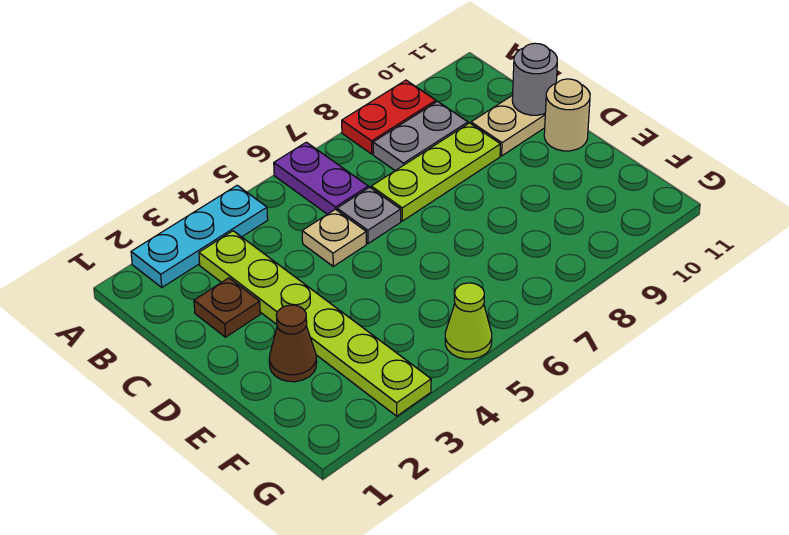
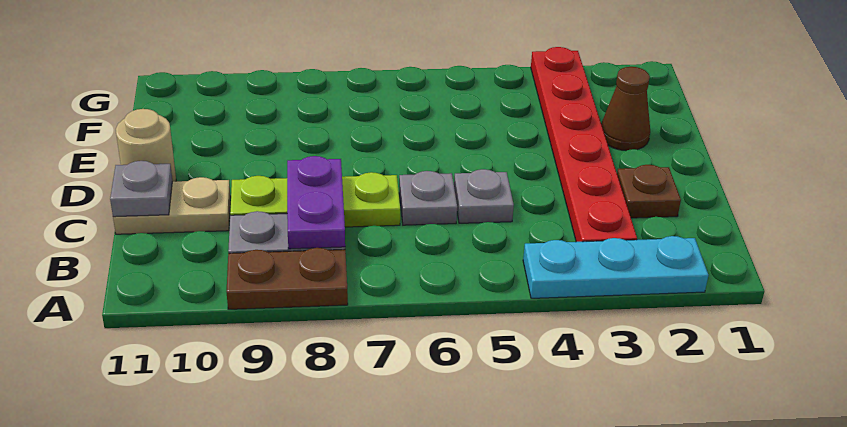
purple 1x2 plate [274,142,368,214] -> purple 1x2 plate moved to [287,156,345,249]
red 1x2 plate [342,80,436,154] -> brown 1x2 plate [226,248,348,309]
lime 1x6 plate [199,231,431,416] -> red 1x6 plate [531,47,637,242]
tan 1x1 plate [302,209,366,266] -> grey 1x1 plate [454,169,514,223]
grey 1x1 round brick [512,43,557,115] -> grey 1x1 plate [110,161,172,217]
lime 1x1 cone [445,283,492,359] -> none

